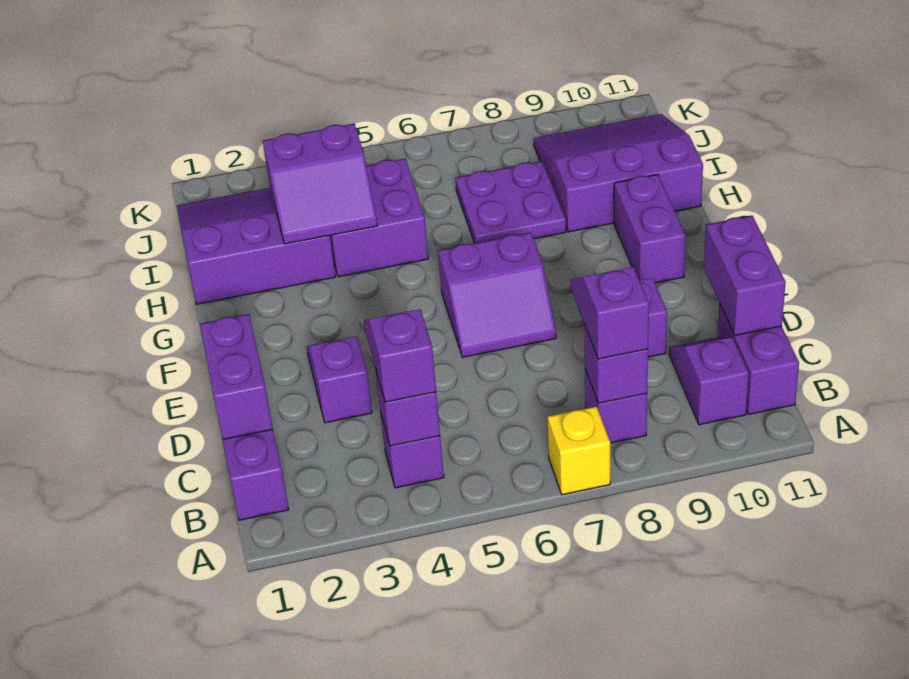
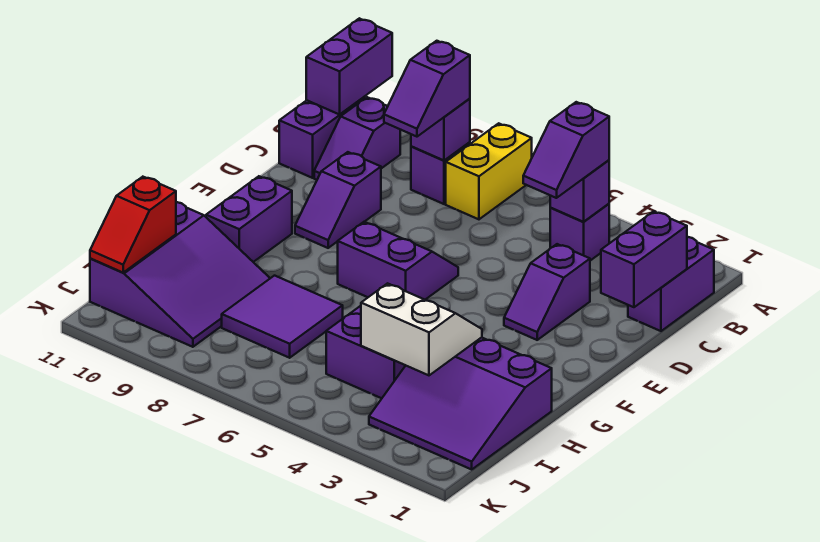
yellow 1x1 brick [547,406,610,495] -> yellow 1x2 brick [446,123,532,219]
purple 1x2 brick [704,216,786,336] -> purple 1x2 brick moved to [306,18,392,115]
purple 2x2 slope [263,124,377,244] -> white 2x2 slope [361,283,482,375]
purple 2x2 plate [455,161,566,243] -> purple 2x2 tile [222,276,343,358]
purple 3x3 slope [534,114,703,232] -> purple 3x3 slope turned to [90,202,270,347]
none -> red 1x2 slope [90,177,176,272]

